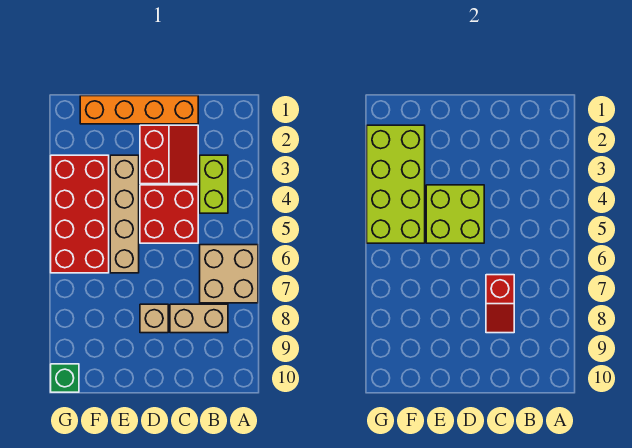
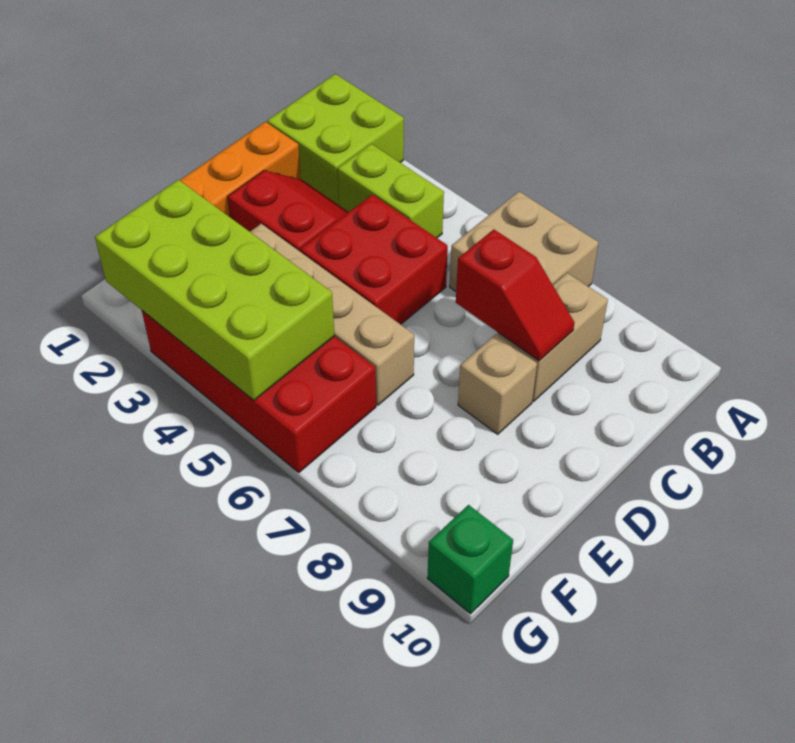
lime 2x2 brick [426,185,484,243] -> lime 2x2 brick moved to [267,74,404,205]

